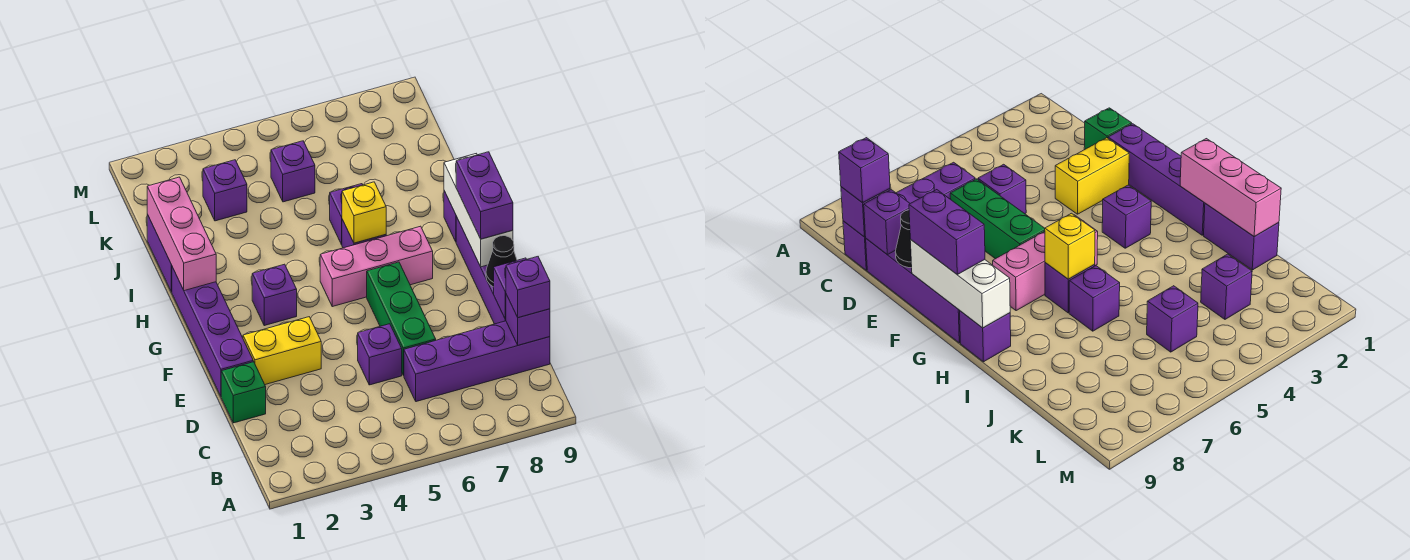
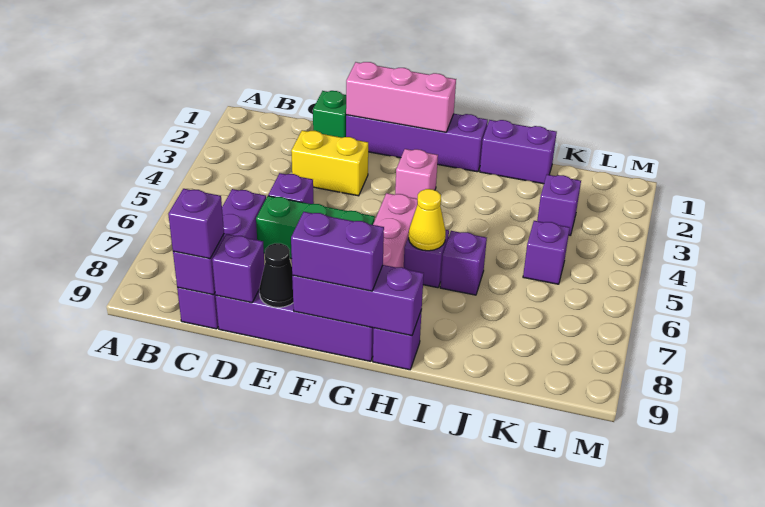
yellow 1x2 brick [243,317,321,385] -> yellow 1x2 brick turned to [291,130,368,196]
white 1x3 brick [444,154,513,267] -> purple 1x3 brick [292,265,424,336]
purple 1x1 brick [252,264,297,326] -> pink 1x1 brick [395,149,438,199]
pink 1x3 brick [147,177,216,291] -> pink 1x3 brick moved to [346,62,456,132]
yellow 1x1 brick [342,182,386,243] -> yellow 1x1 cone [409,189,446,251]

